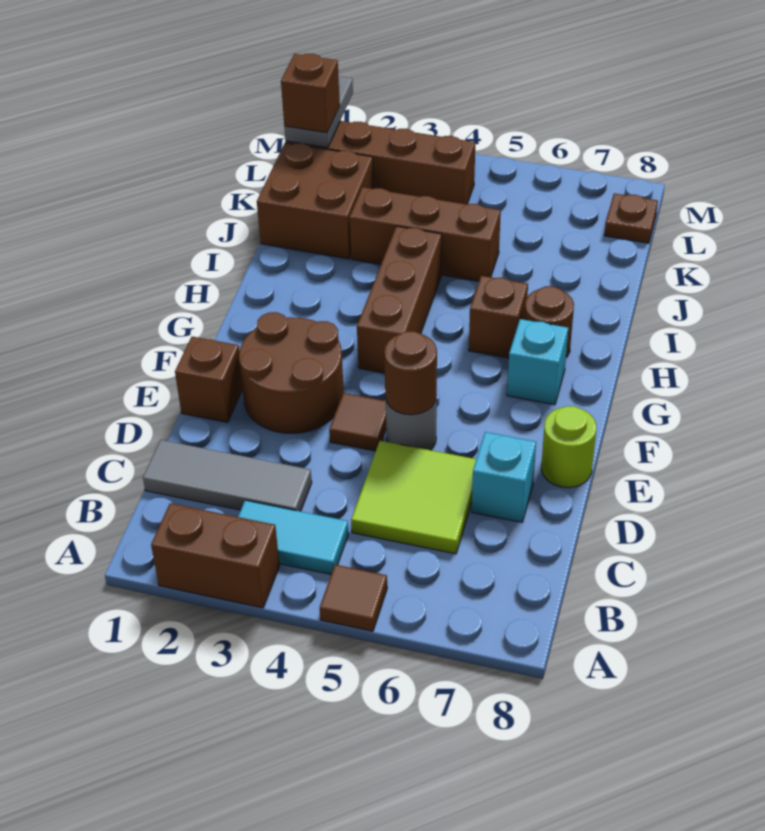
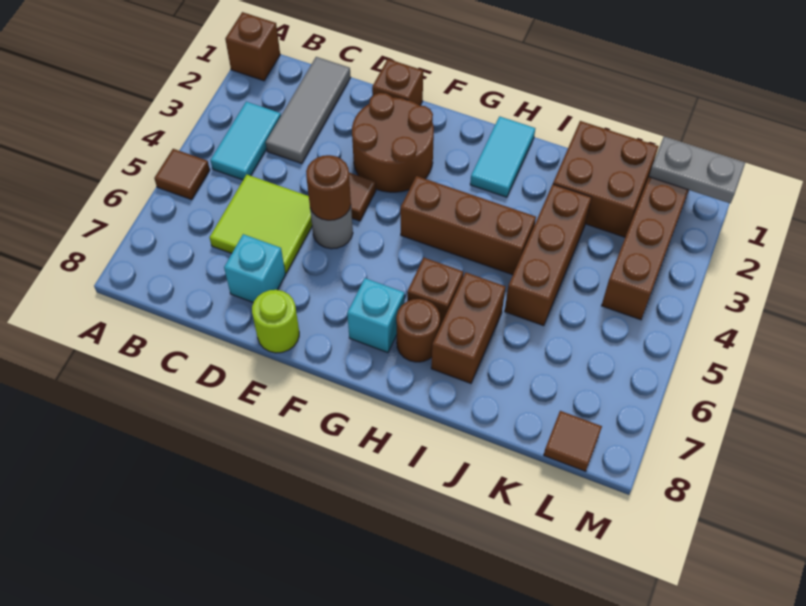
brown 1x2 brick [151,503,280,608] -> brown 1x2 brick moved to [431,272,505,383]
none -> cyan 1x2 tile [470,116,535,197]
brown 1x1 brick [281,54,340,133] -> brown 1x1 brick moved to [225,12,280,81]
brown 1x1 plate [604,193,658,243] -> brown 1x1 tile [544,411,602,471]

